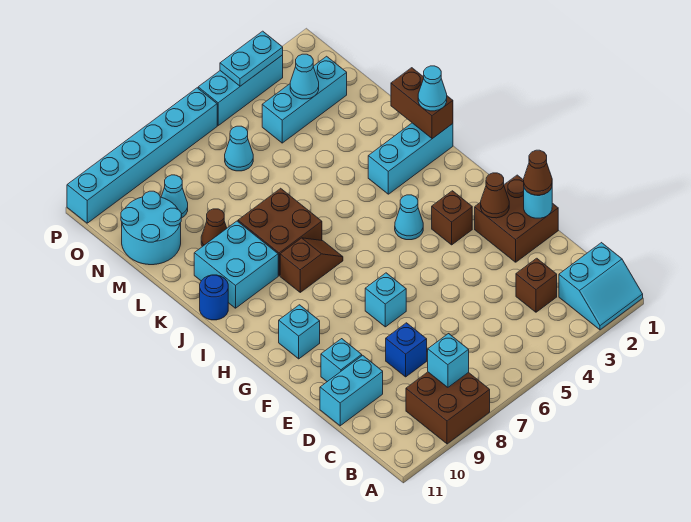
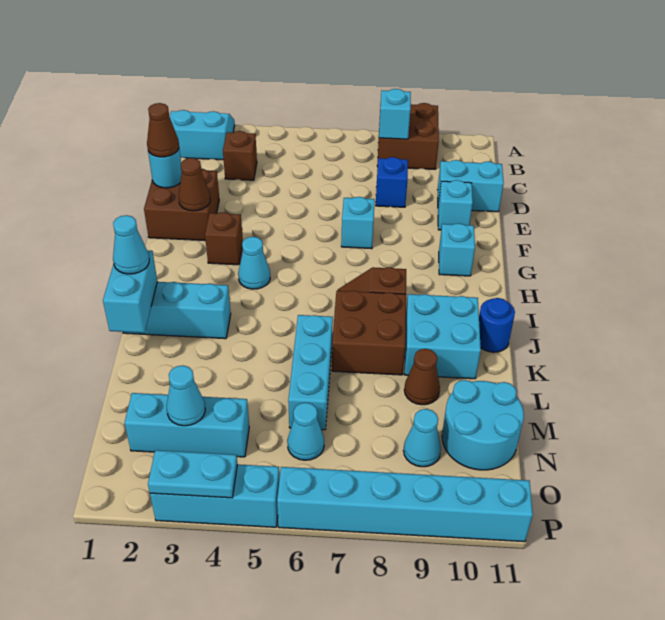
brown 1x2 brick [391,68,453,139] -> cyan 1x2 brick [103,251,157,333]
none -> cyan 1x3 brick [288,315,333,430]

